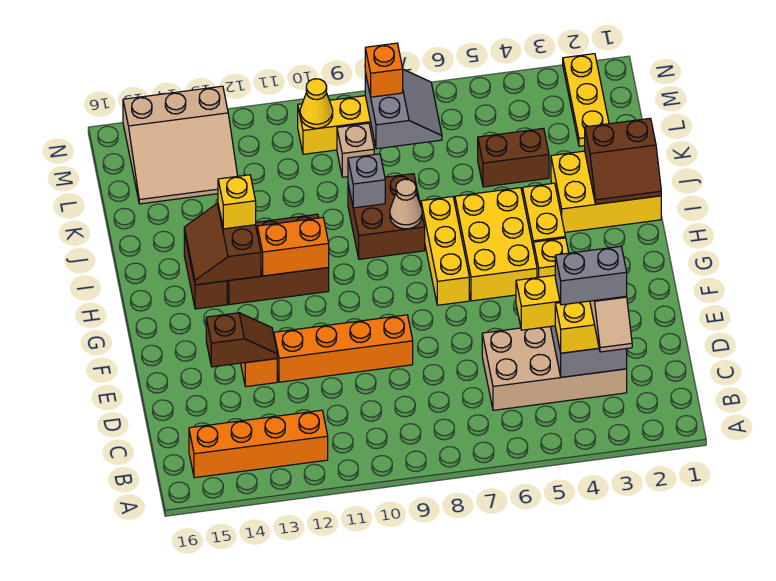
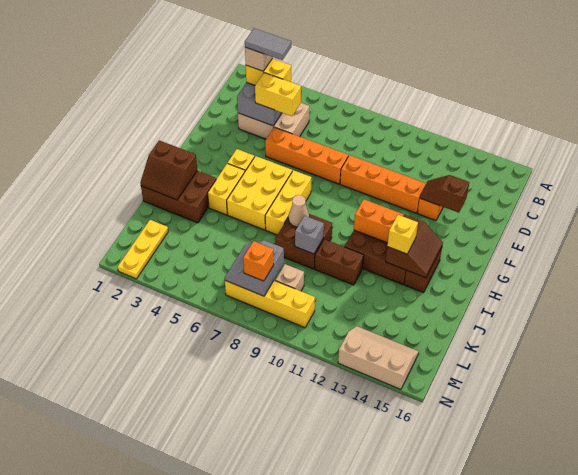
orange 1x4 brick [189,410,328,478] -> orange 1x4 brick moved to [265,127,348,184]
tan 2x4 brick [482,327,627,410] -> tan 2x3 brick [238,103,309,139]
grey 1x2 brick [555,246,627,305] -> grey 1x2 tile [245,28,291,60]
yellow 2x3 brick [551,151,661,232] -> brown 2x3 brick [141,171,216,223]
brown 2x2 slope [585,118,661,204] -> brown 2x2 slope turned to [140,140,197,200]
brown 1x2 brick [478,128,549,187] -> brown 1x2 brick moved to [315,239,364,285]
tan 3x3 slope [123,86,238,204] -> tan 2x3 slope [338,326,419,389]
yellow 1x1 cone [300,79,333,128] -> none

